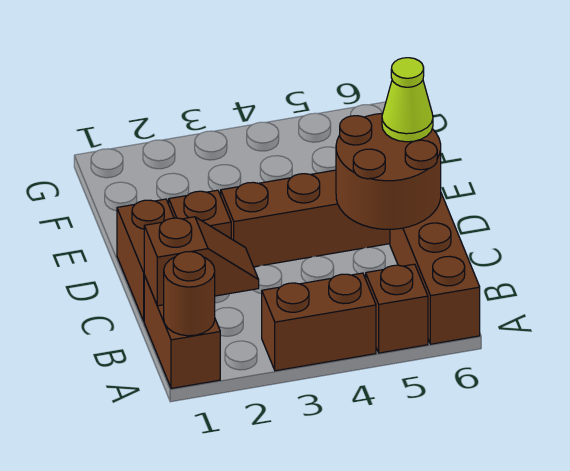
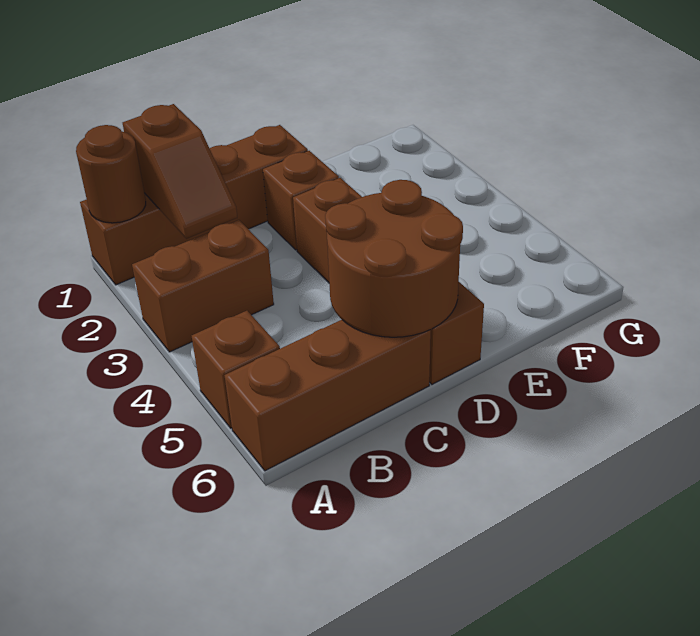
brown 1x2 brick [262,273,376,371] -> brown 1x2 brick turned to [132,220,274,352]
lime 1x1 cone [382,58,433,142] -> none

